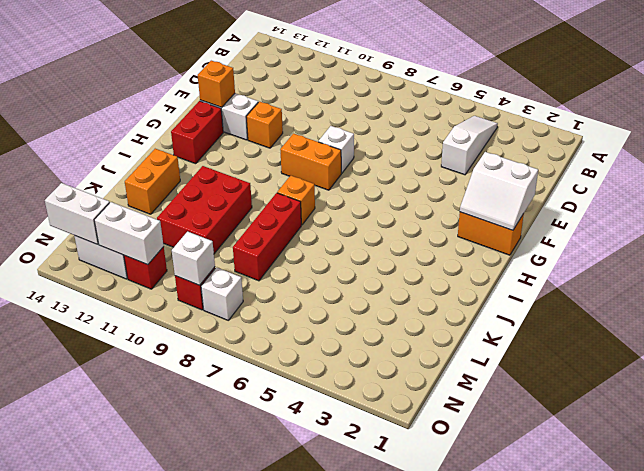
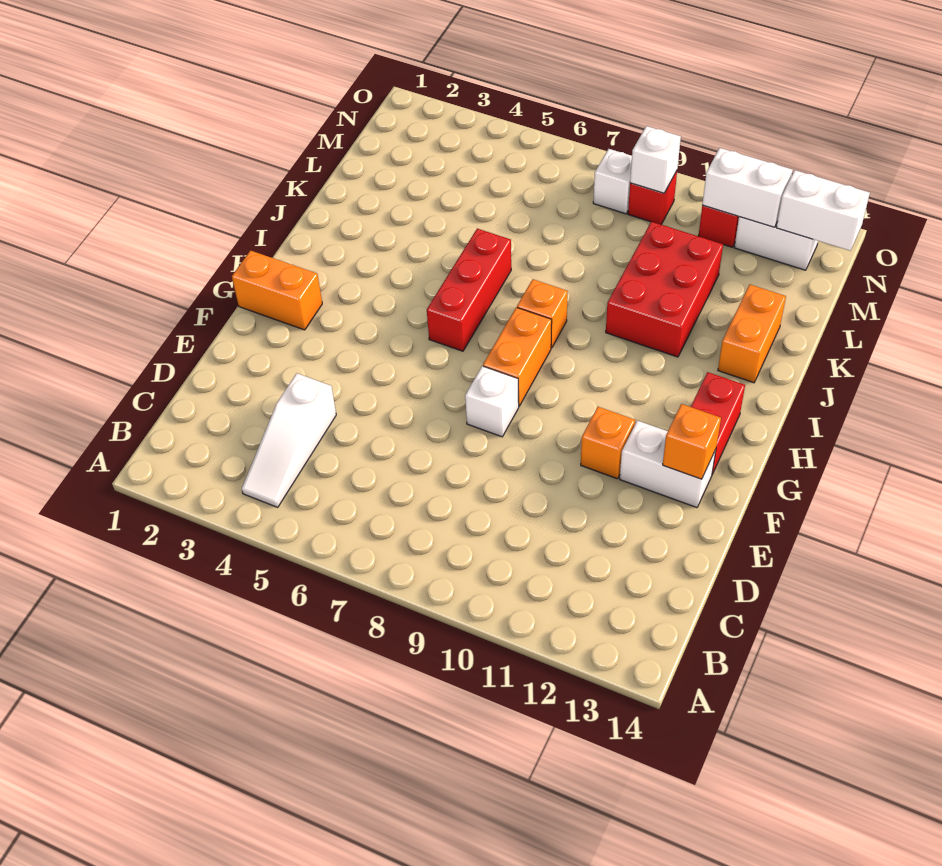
white 2x2 slope [460,152,538,230] -> none
orange 1x2 brick [280,134,342,190] -> orange 1x2 brick turned to [483,307,552,406]
red 1x3 brick [233,193,301,281] -> red 1x3 brick moved to [427,229,511,351]

